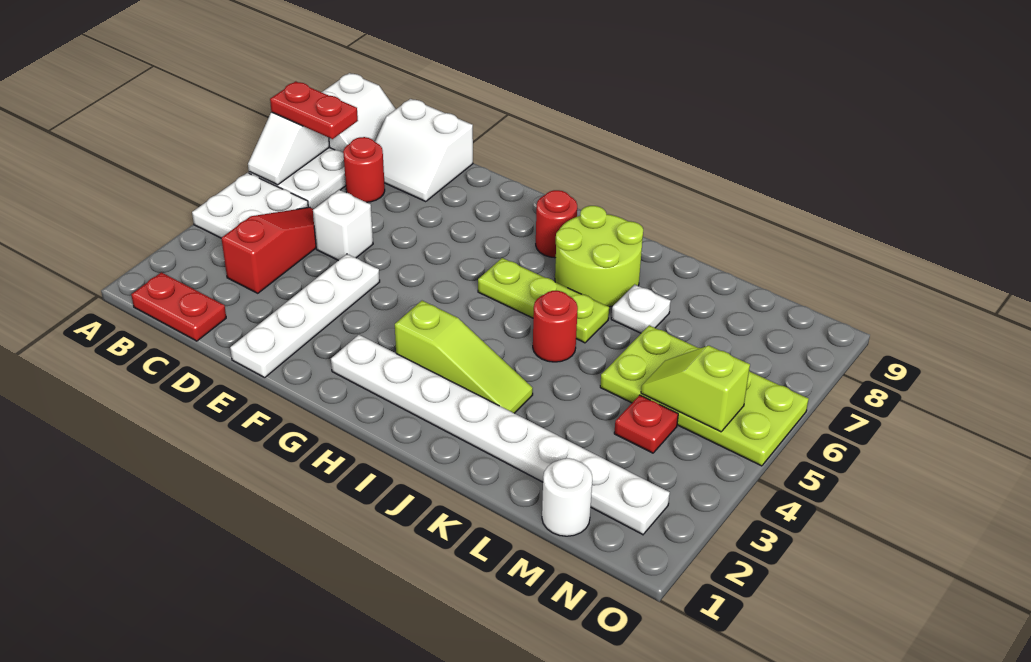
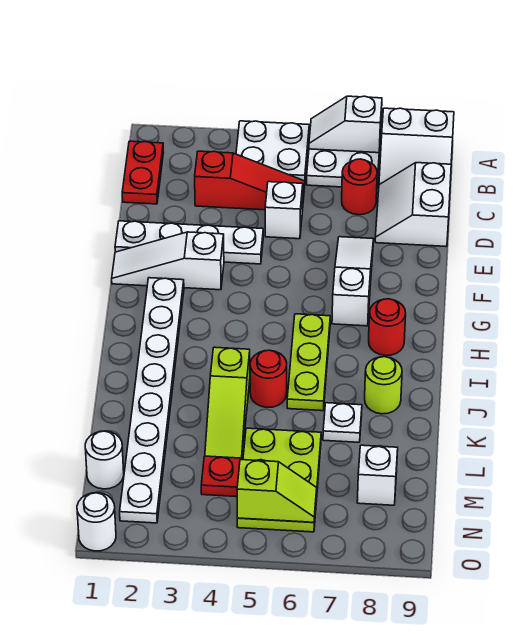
red 1x2 plate [270,81,358,139] -> none
none -> white 1x3 slope [332,237,374,326]
none -> white 1x3 slope [112,232,224,290]
lime 1x3 slope [395,301,533,413] -> lime 1x3 slope moved to [205,347,250,459]
lime 2x2 round brick [555,206,643,307] -> lime 1x1 round brick [365,357,402,414]
lime 2x4 plate [600,325,809,466] -> lime 2x3 plate [237,428,321,532]
lime 1x2 slope [641,346,750,432] -> lime 1x2 slope turned to [237,459,317,522]
none -> white 1x1 brick [357,445,398,505]
none -> white 1x1 round brick [77,493,116,551]

